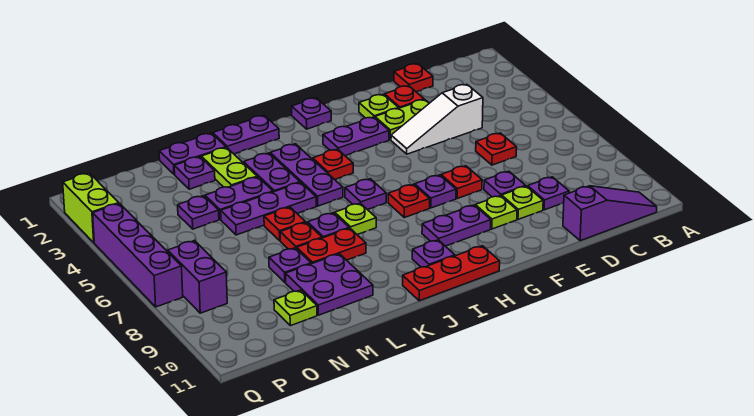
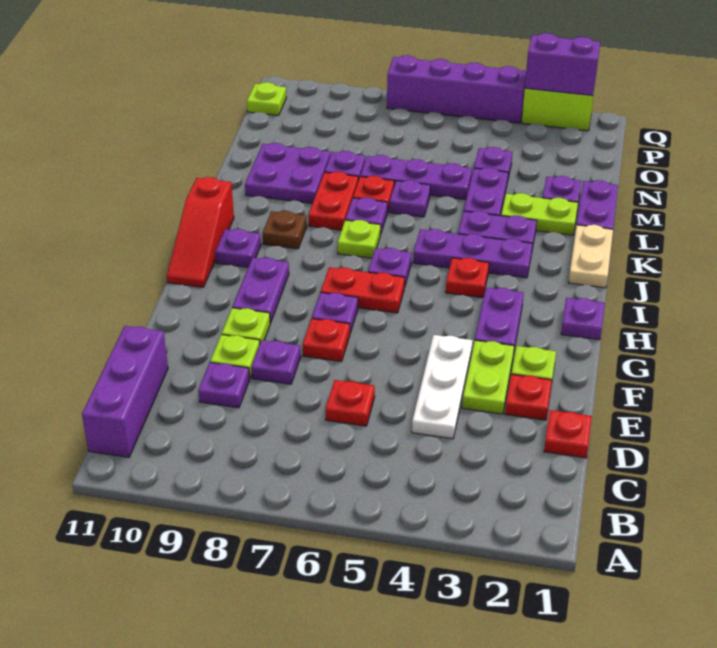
purple 1x3 slope [563,186,657,241] -> purple 1x3 brick [82,326,168,457]
white 1x3 slope [391,84,483,154] -> white 1x3 plate [412,335,473,439]
red 1x1 plate [388,184,430,218] -> red 1x2 plate [321,267,405,313]
red 1x3 plate [403,246,500,301] -> red 1x3 slope [167,177,234,287]
purple 1x2 plate [213,115,279,154] -> tan 1x2 plate [569,225,613,288]
none -> brown 1x1 plate [263,211,307,249]
purple 1x3 plate [221,183,316,235] -> purple 1x3 plate turned to [360,155,472,200]
red 1x1 plate [264,207,306,241] -> purple 1x1 plate [389,180,430,217]
lime 1x1 plate [274,290,317,326] -> lime 1x1 plate moved to [247,82,286,115]
purple 1x2 brick [168,241,227,313] -> purple 1x2 brick moved to [525,33,600,95]

